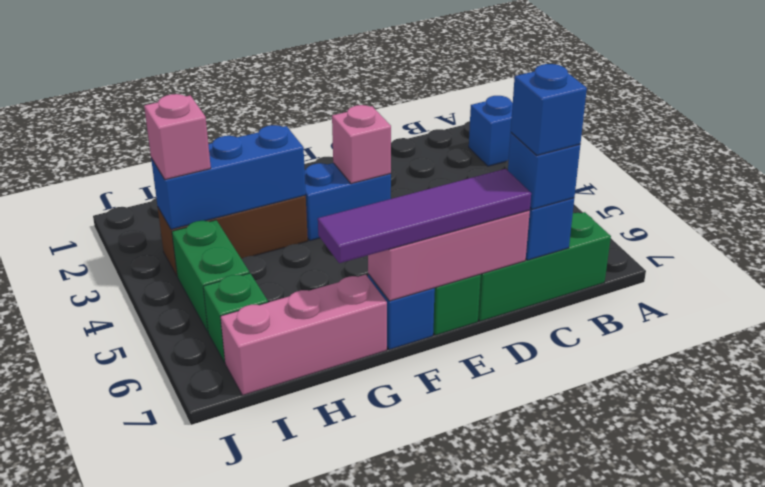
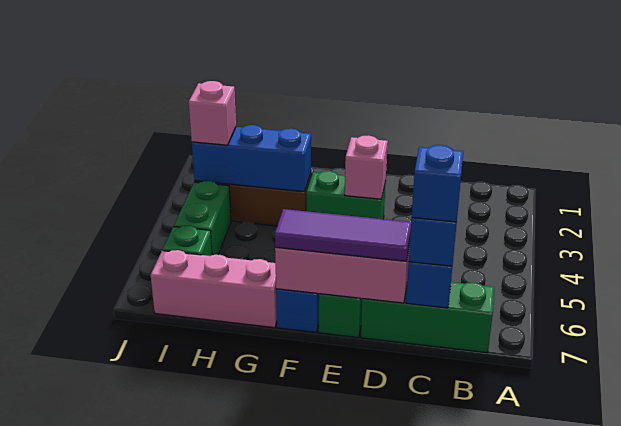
blue 1x1 brick [469,96,513,166] -> none
purple 1x4 tile [318,169,531,263] -> purple 1x3 tile [275,209,411,261]
blue 1x2 brick [305,163,391,241] -> green 1x2 brick [307,171,386,219]

